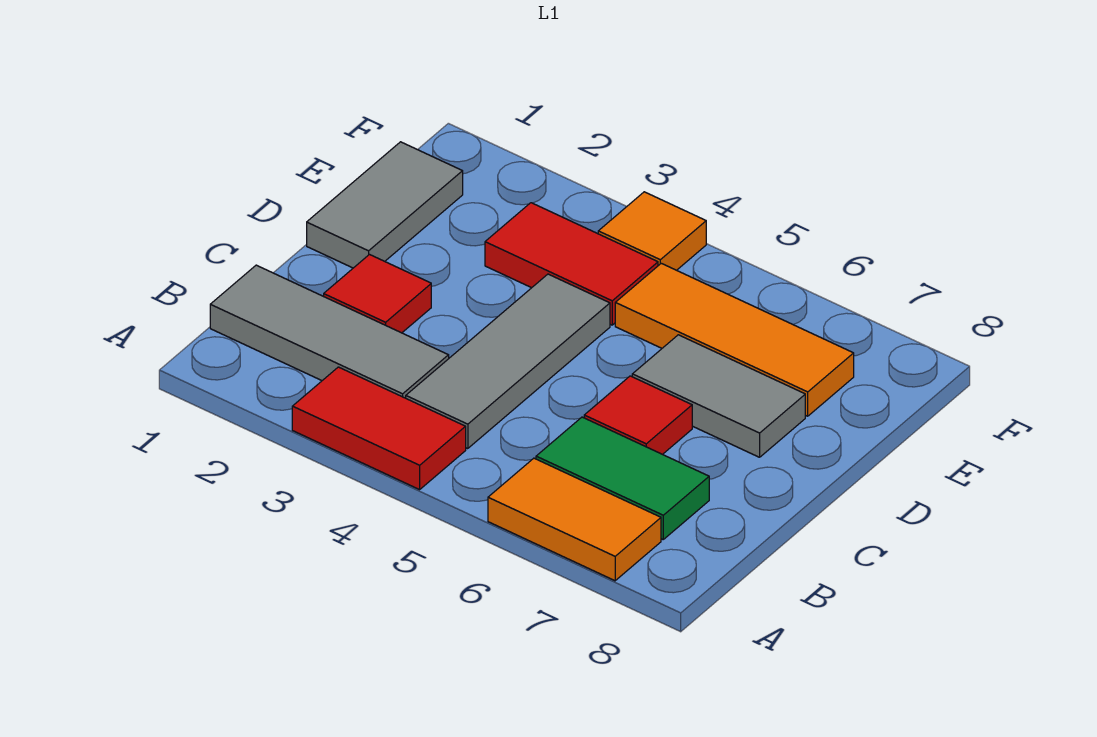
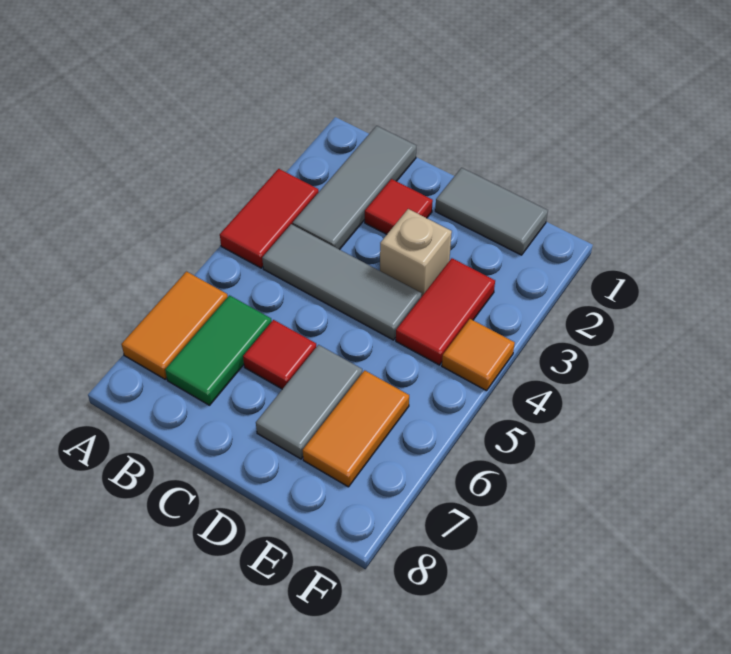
none -> tan 1x1 brick [380,209,452,297]
orange 1x3 tile [615,263,854,416] -> orange 1x2 tile [303,370,409,487]

